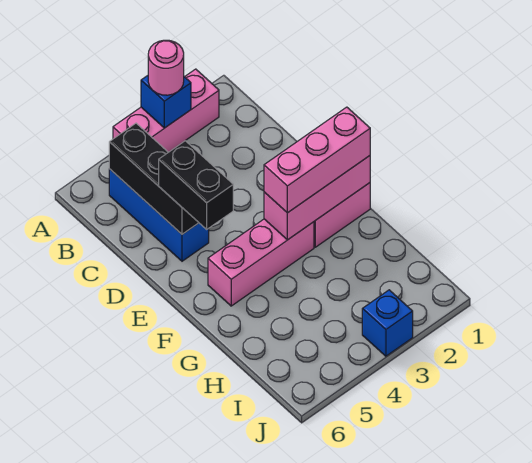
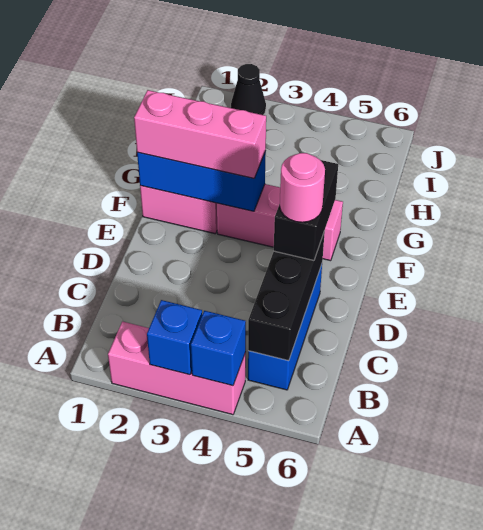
pink 1x1 round brick [148,40,184,95] -> pink 1x1 round brick moved to [280,153,325,222]
pink 1x3 brick [264,156,370,240] -> blue 1x3 brick [137,151,266,211]
none -> black 1x1 cone [231,64,266,115]
blue 1x1 brick [362,290,413,356] -> blue 1x1 brick moved to [191,311,246,386]

